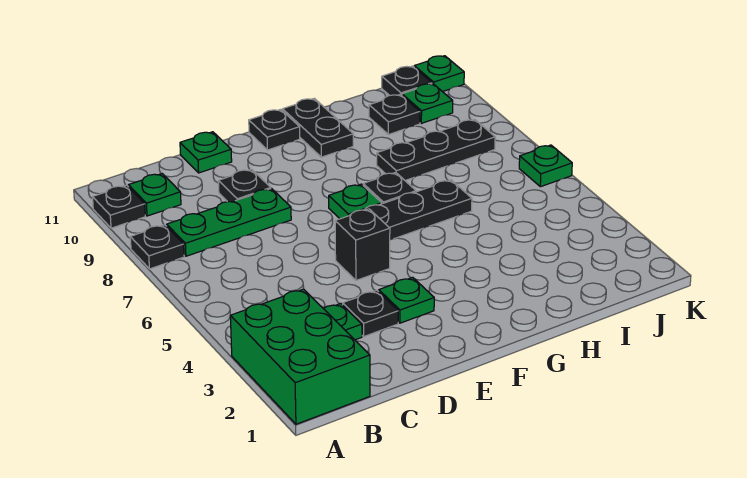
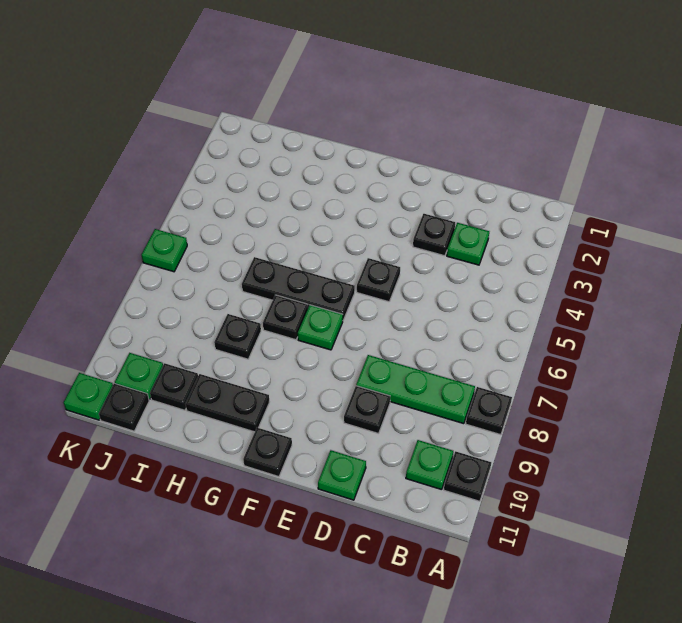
green 2x3 brick [230,289,370,424] -> none
green 1x1 plate [379,277,434,323] -> none
black 1x1 brick [335,209,390,280] -> black 1x1 plate [357,258,400,302]
black 1x2 plate [283,98,353,157] -> black 1x2 plate turned to [186,374,269,432]
black 1x3 plate [377,119,495,180] -> black 1x1 plate [214,314,261,359]

